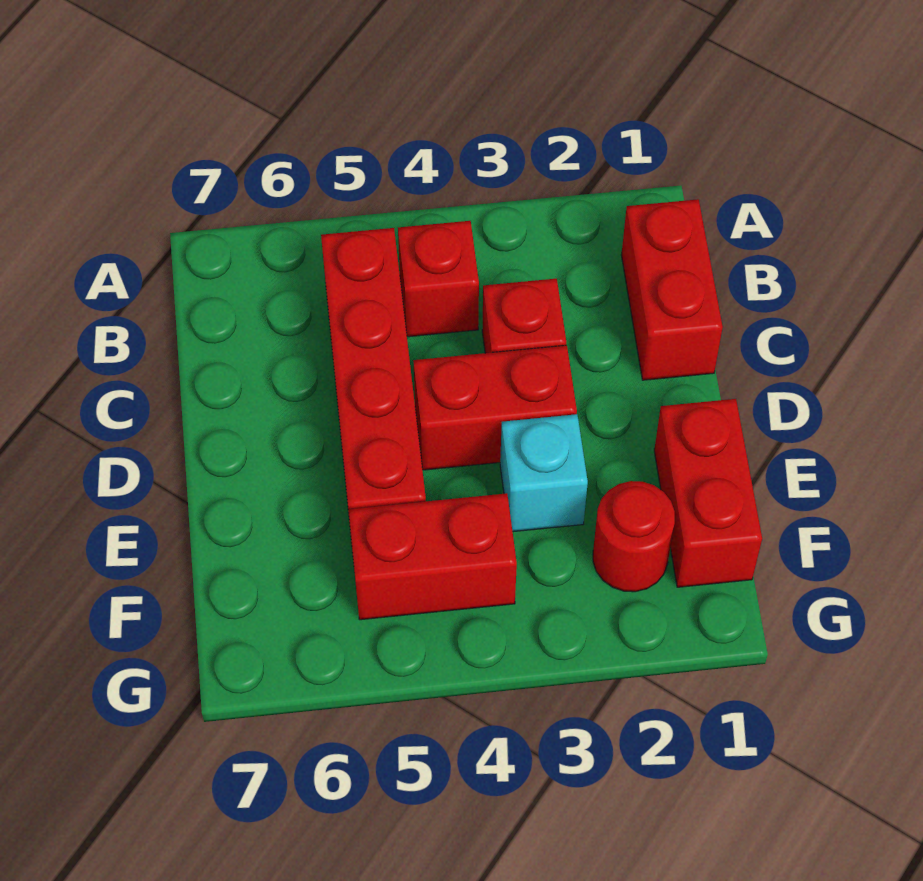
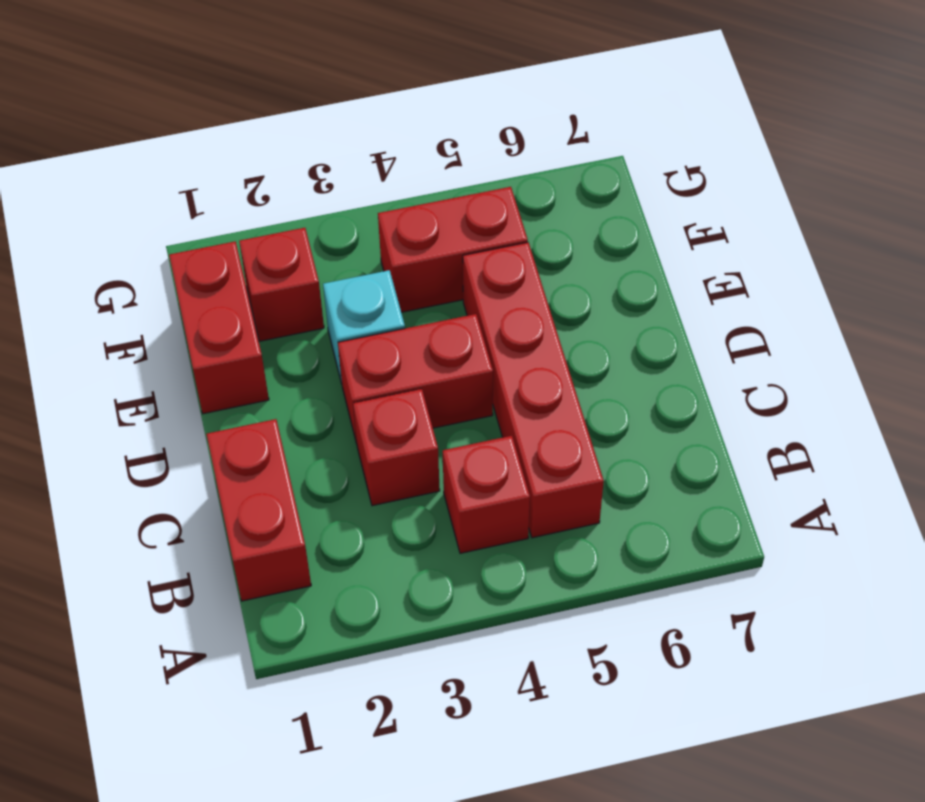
red 1x1 round brick [593,481,675,592] -> red 1x1 brick [239,228,324,341]

